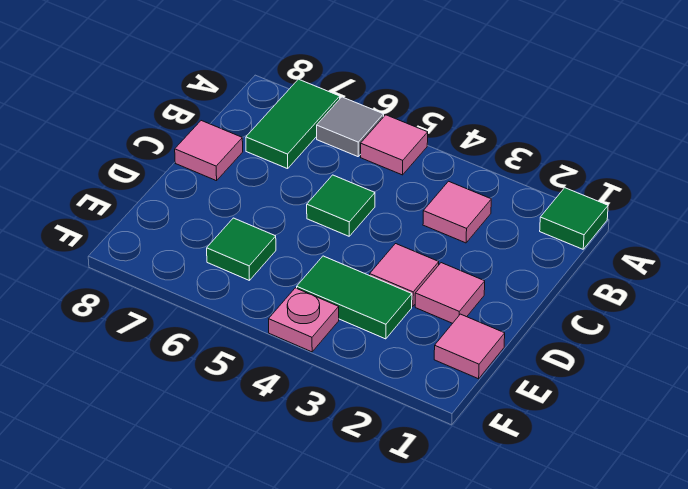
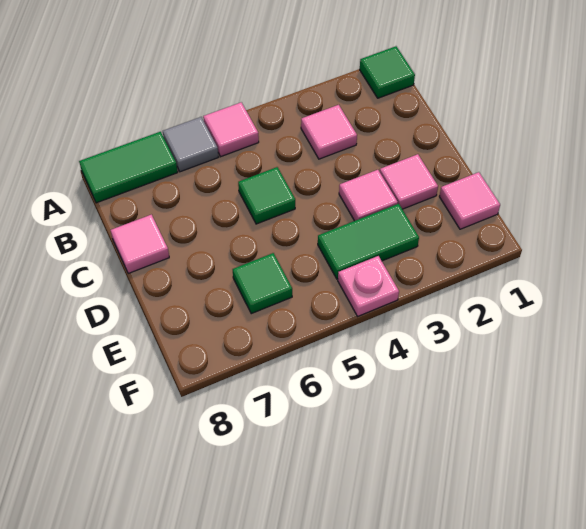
green 1x2 tile [246,79,340,169] -> green 1x2 tile turned to [79,132,178,203]

